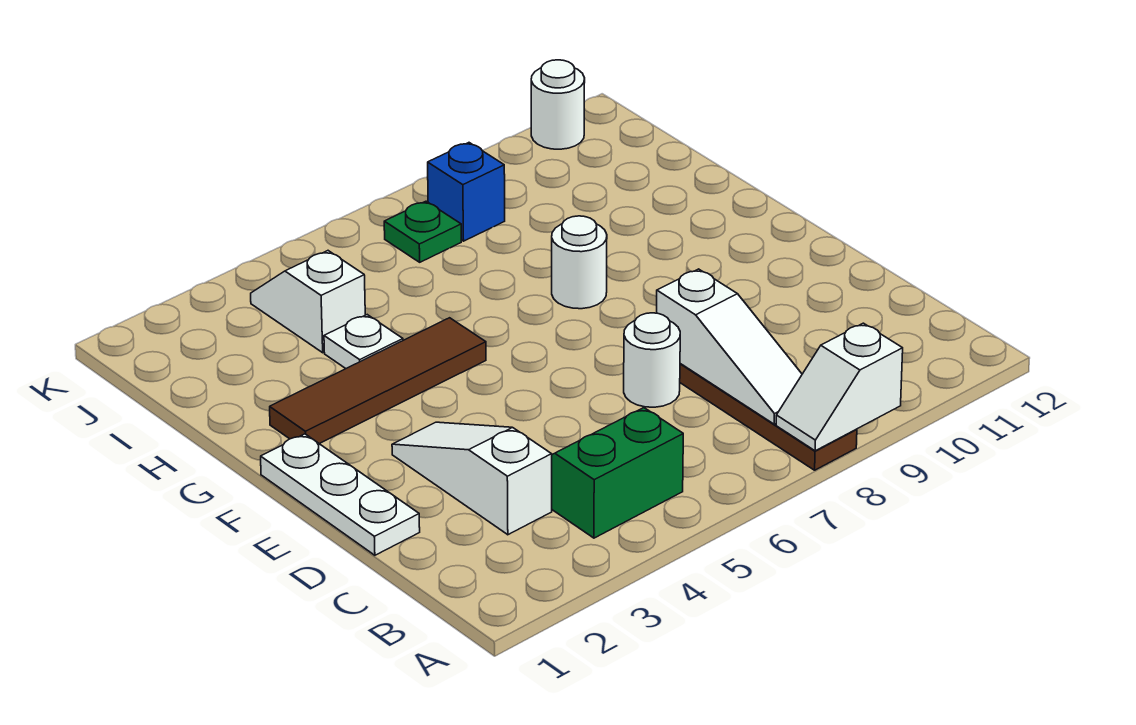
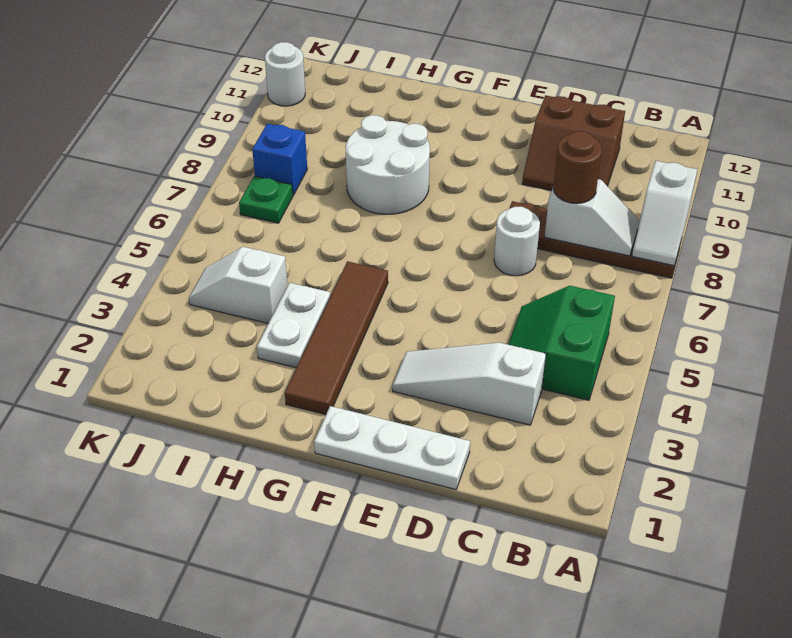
white 1x3 slope [657,269,802,424] -> white 1x2 slope [545,179,639,256]
none -> brown 1x1 round brick [553,131,602,204]
none -> brown 2x2 slope [522,95,625,190]
white 1x1 round brick [552,216,607,309] -> white 2x2 round brick [346,115,430,214]
white 1x1 plate [324,315,403,368] -> white 1x2 plate [257,283,330,368]

